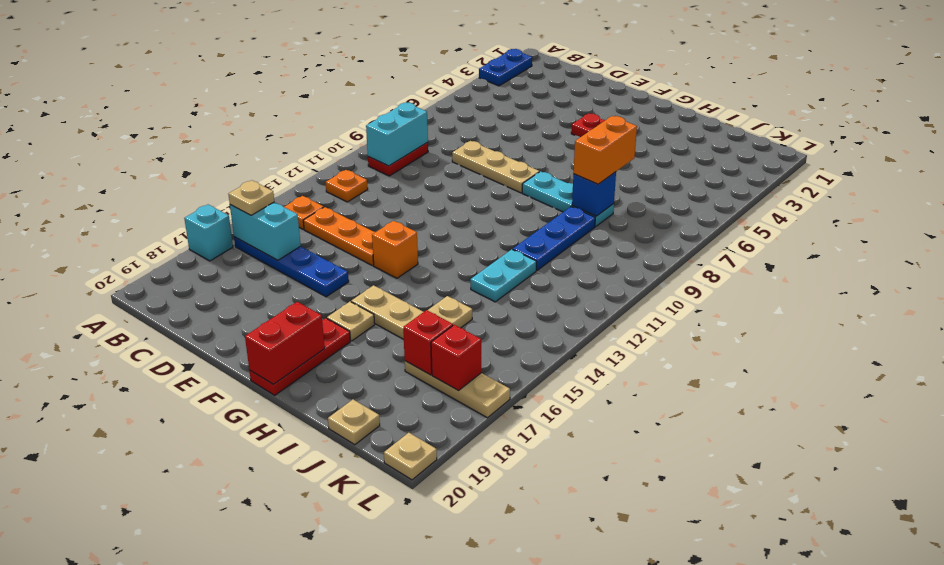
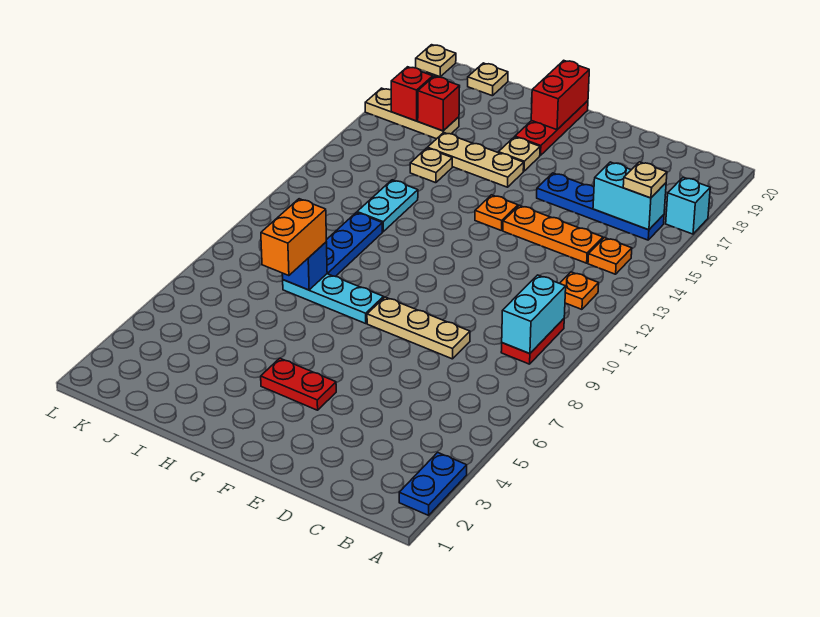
orange 1x1 brick [372,221,418,278] -> orange 1x1 plate [475,195,518,231]

